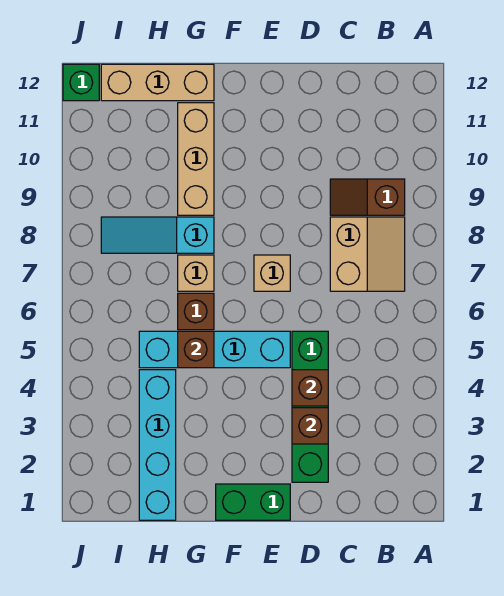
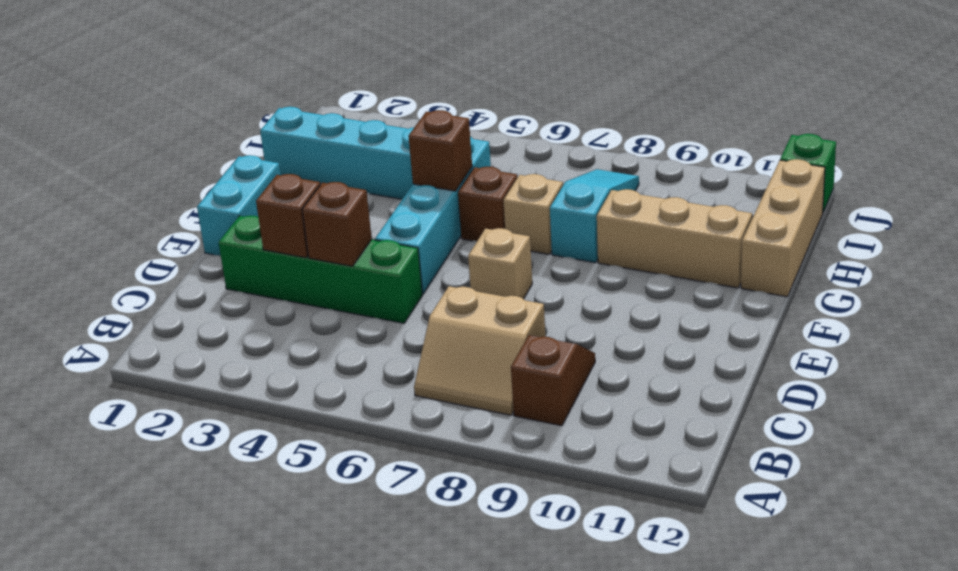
green 1x2 brick [216,484,290,520] -> cyan 1x2 brick [197,155,281,256]

